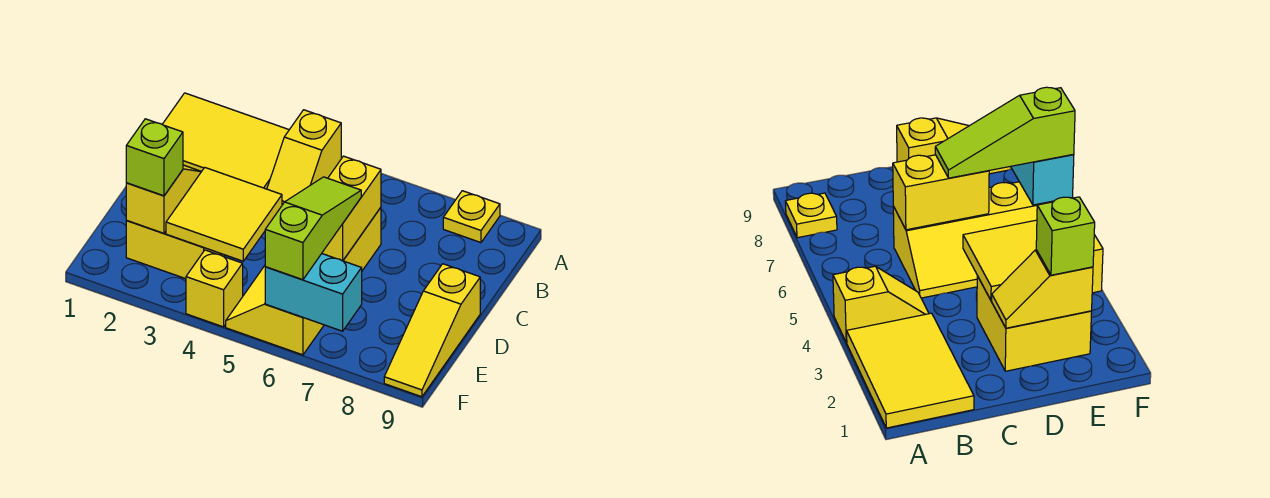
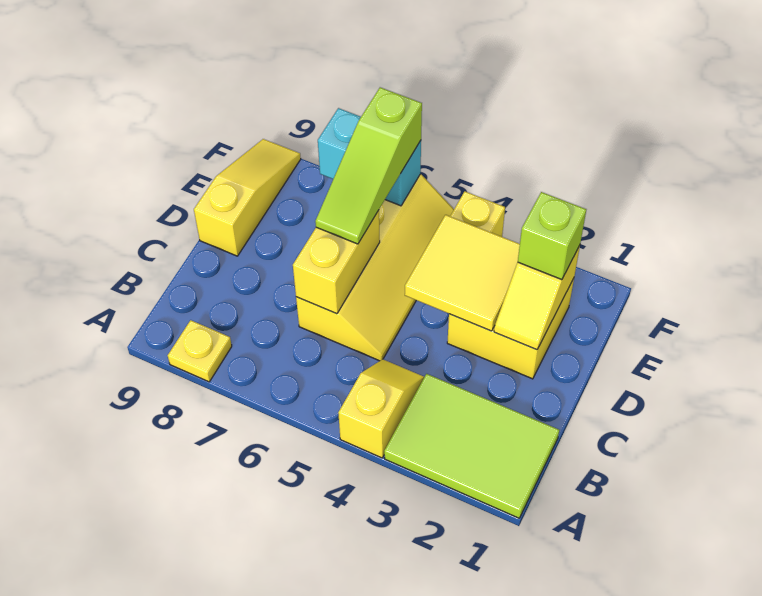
yellow 2x3 tile [162,93,289,189] -> lime 2x3 tile [384,374,559,518]

